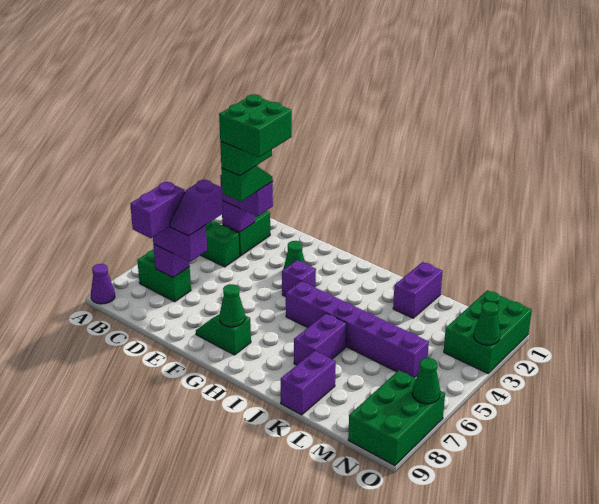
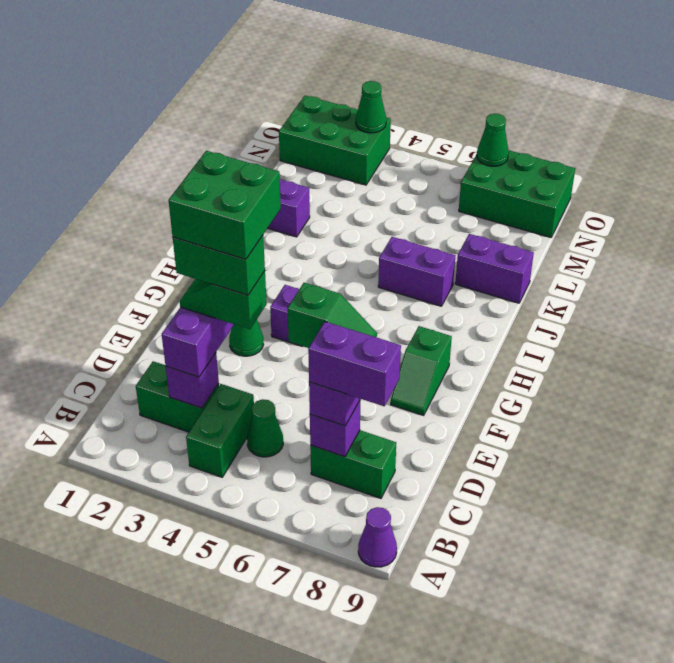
green 1x2 brick [137,249,191,302] -> green 1x2 brick turned to [310,430,396,498]
purple 1x2 slope [170,179,223,236] -> green 1x2 slope [287,283,377,348]
green 1x1 cone [219,284,245,327] -> green 1x1 cone moved to [247,399,283,457]
purple 1x6 brick [286,281,429,378] -> none

